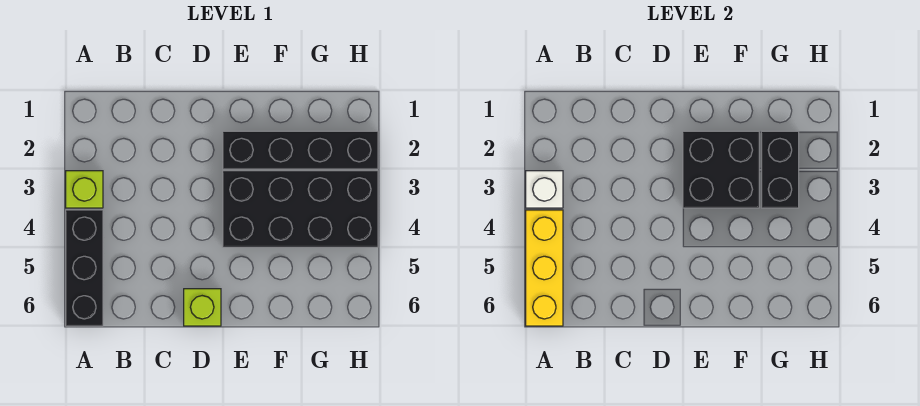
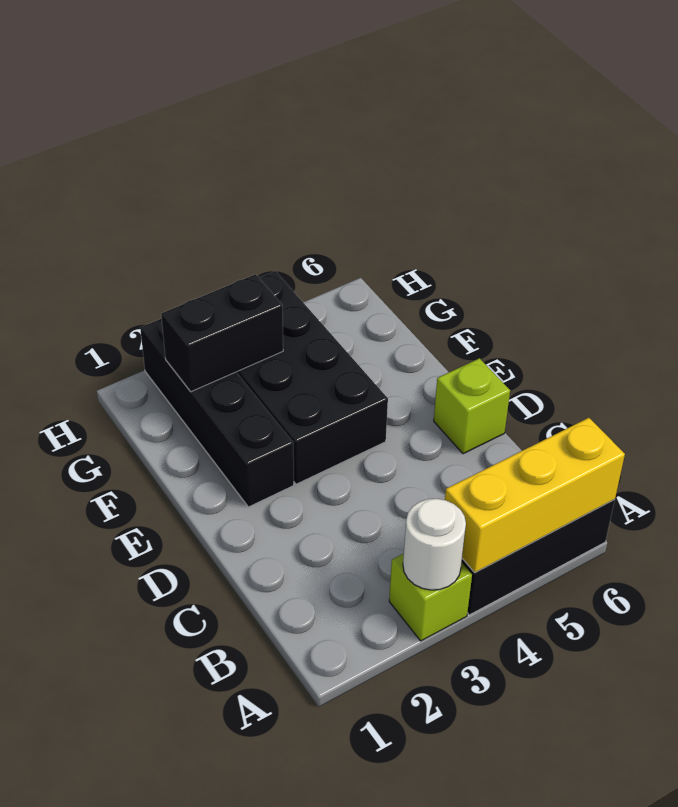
white 1x1 brick [526,171,563,208] -> white 1x1 round brick [403,499,466,590]
black 2x2 brick [683,131,759,208] -> none

